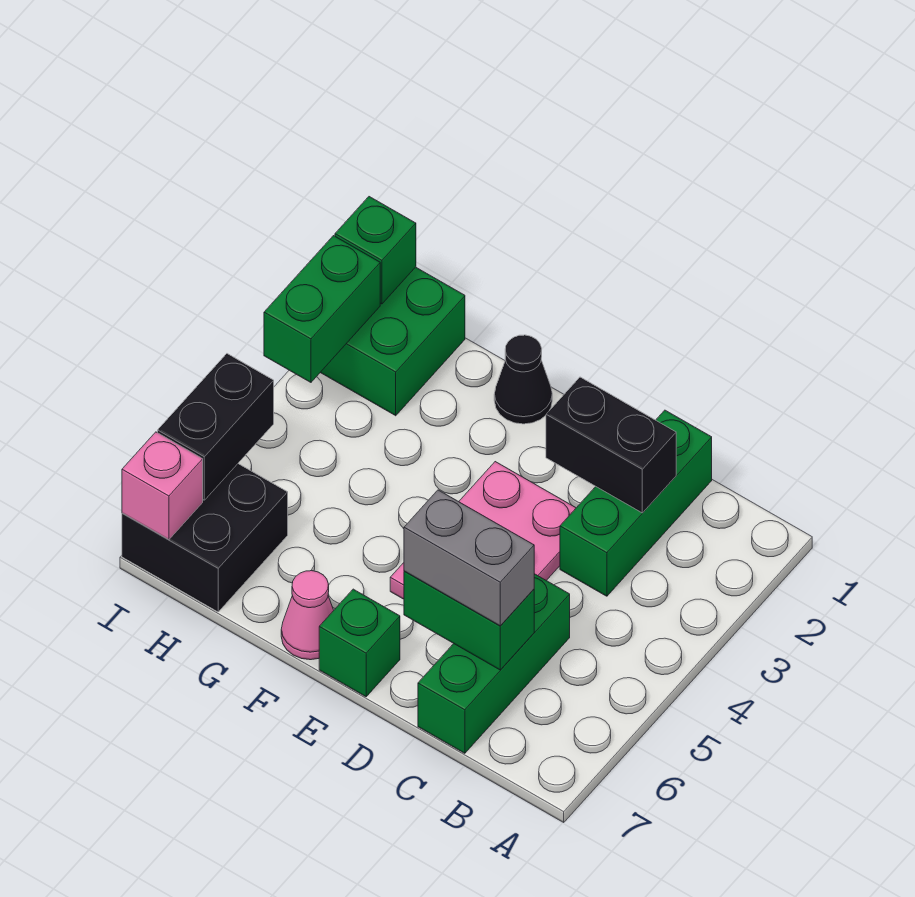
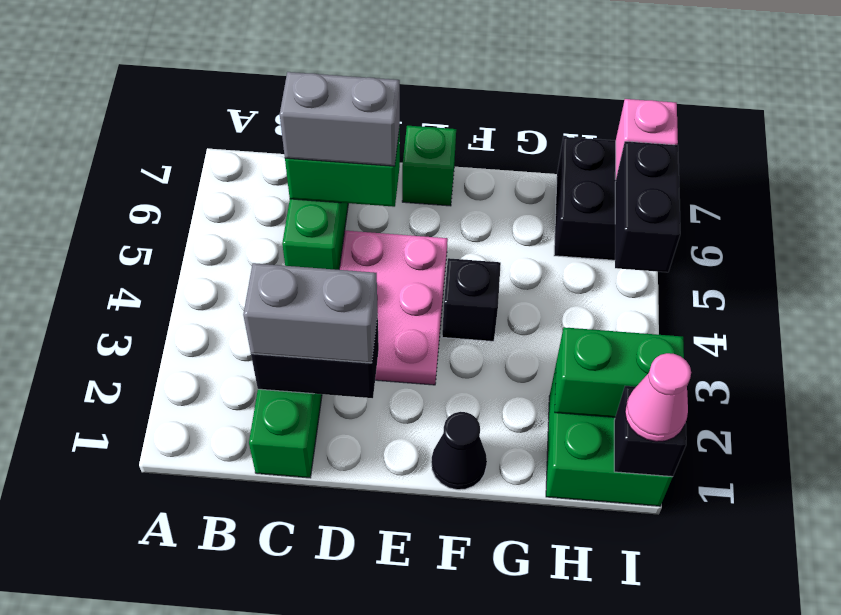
none -> grey 1x2 brick [243,263,378,363]
none -> black 1x1 brick [442,258,501,341]
pink 1x1 cone [281,571,334,660] -> pink 1x1 cone moved to [625,353,691,442]
green 1x1 brick [335,197,416,304] -> black 1x1 brick [614,386,686,477]
green 1x2 brick [264,236,380,382] -> green 1x2 brick turned to [555,327,684,417]

